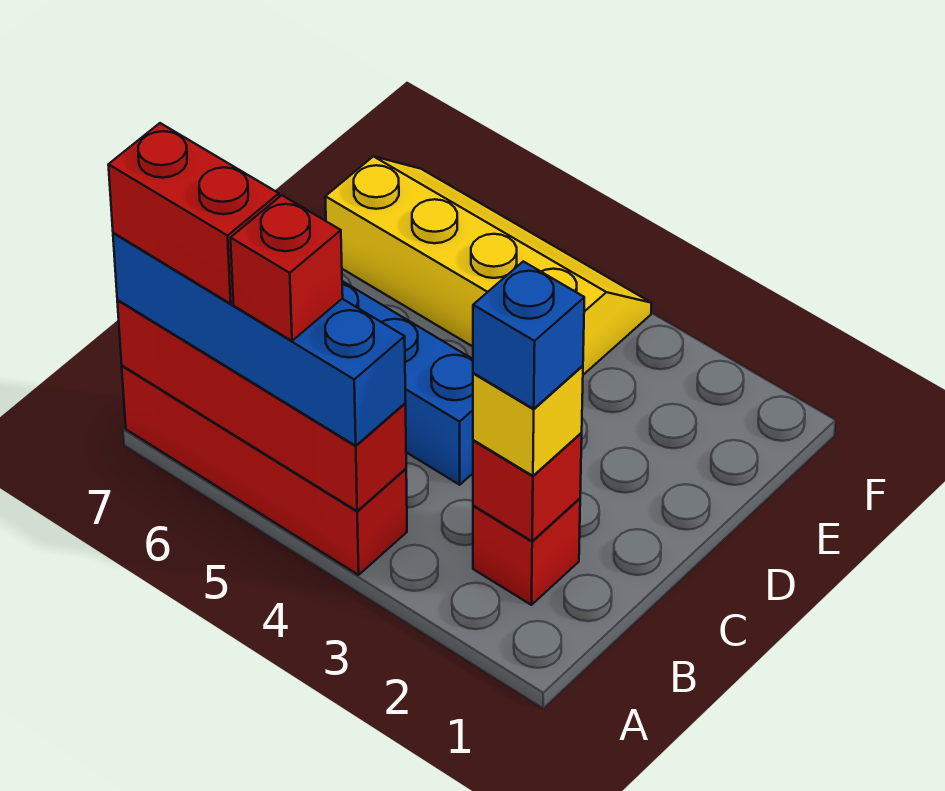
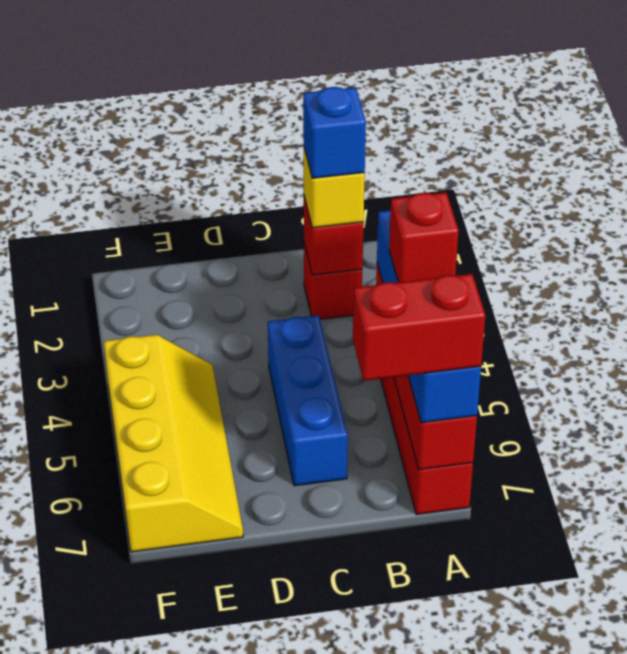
red 1x2 brick [108,123,279,304] -> red 1x2 brick turned to [353,274,485,381]
yellow 2x4 slope [325,156,651,375] -> yellow 2x4 slope turned to [104,335,243,552]

